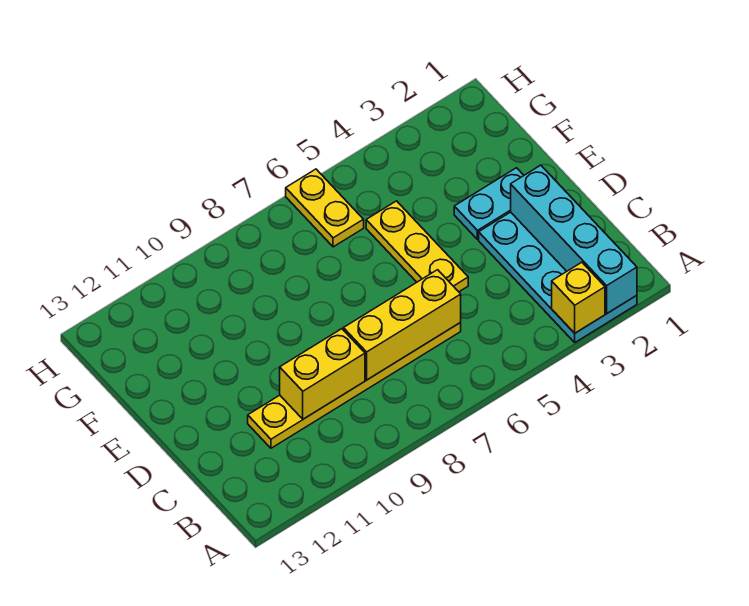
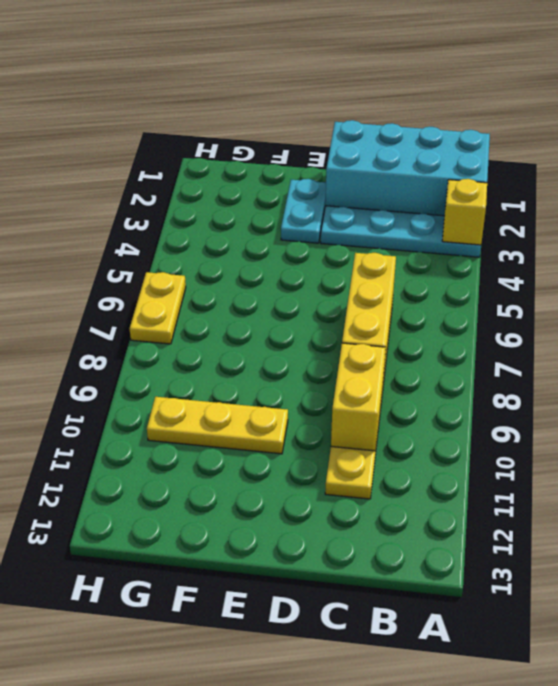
cyan 1x4 brick [511,165,637,313] -> cyan 2x4 brick [325,120,490,216]
yellow 1x3 plate [366,201,468,292] -> yellow 1x3 plate moved to [147,397,288,454]
yellow 1x2 plate [286,169,364,247] -> yellow 1x2 plate turned to [130,272,186,344]

